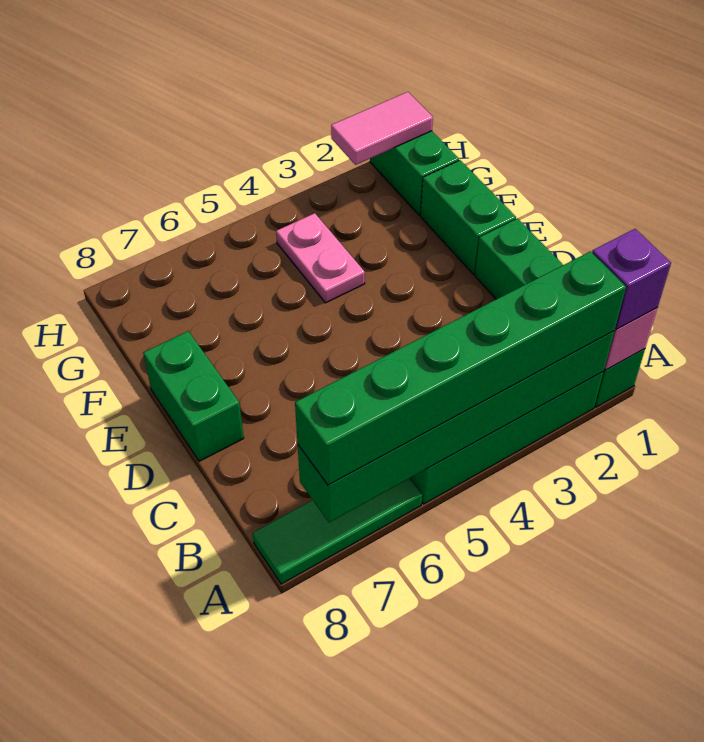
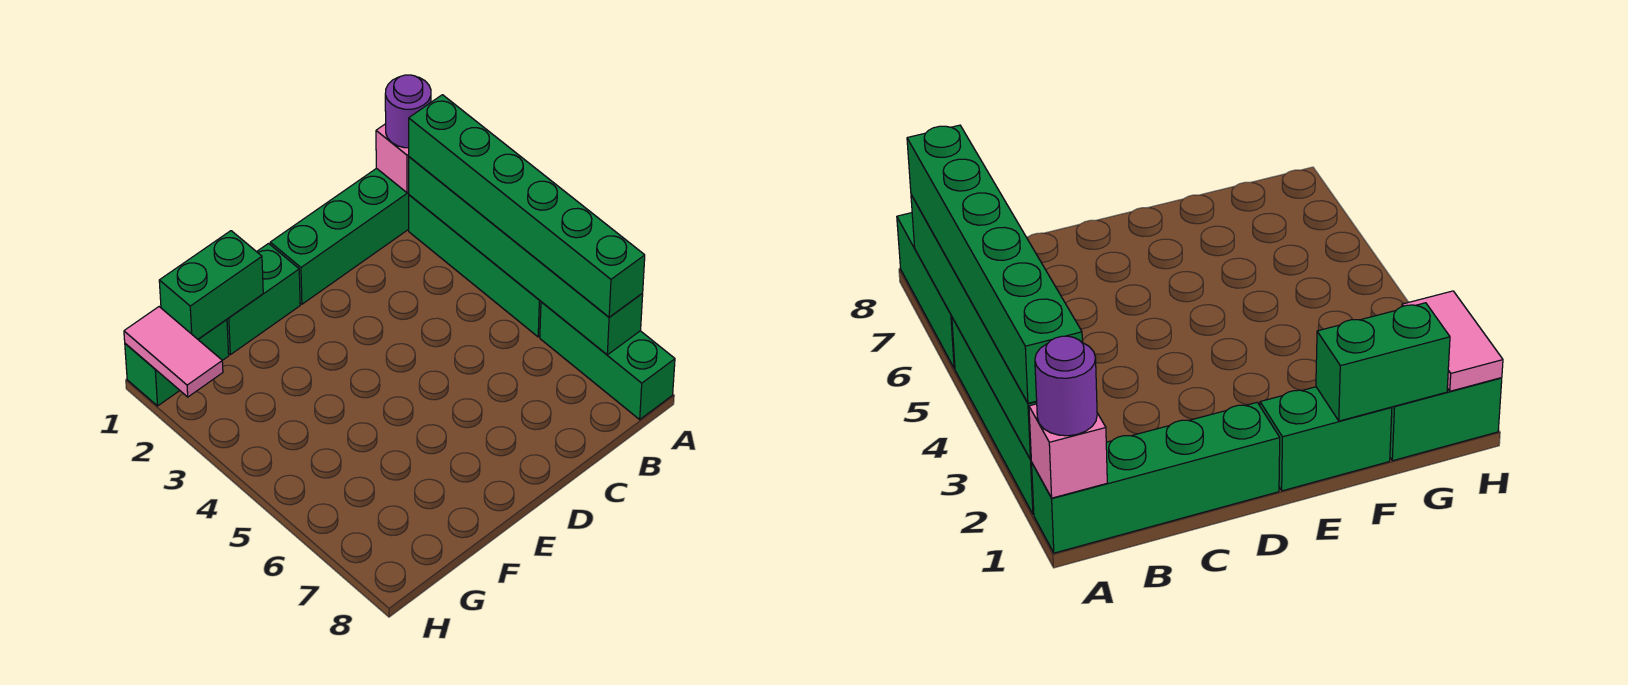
purple 1x1 brick [592,229,671,329] -> purple 1x1 round brick [385,75,431,148]
green 1x3 tile [253,478,422,584] -> green 1x3 brick [540,302,675,419]
green 1x2 brick [143,331,244,461] -> green 1x2 brick moved to [159,231,263,339]
pink 1x2 plate [276,213,365,303] -> none

